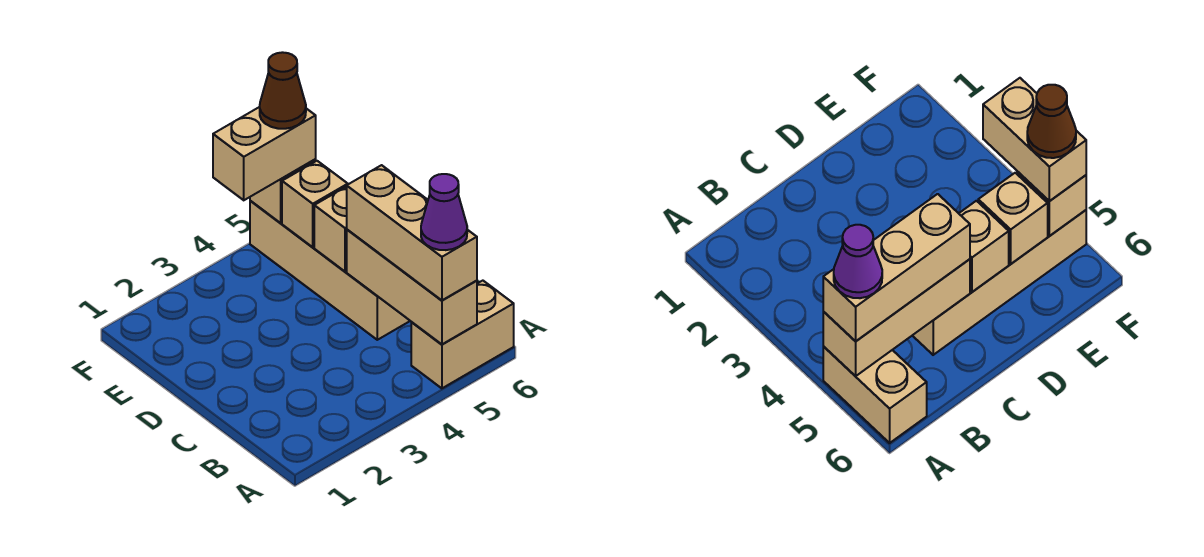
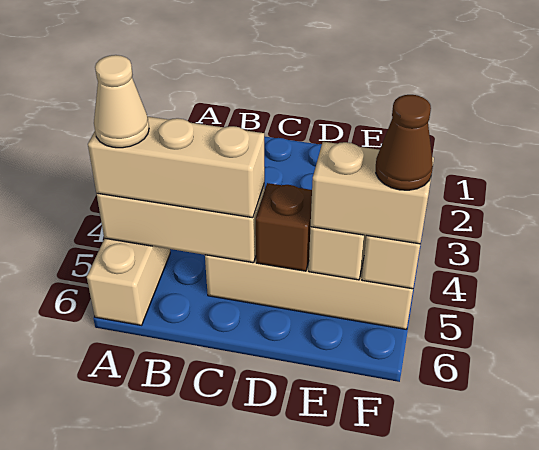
purple 1x1 cone [421,174,467,250] -> tan 1x1 cone [94,55,149,148]
tan 1x1 brick [314,186,347,272] -> brown 1x1 brick [256,183,312,271]
tan 1x2 brick [213,107,316,200] -> tan 1x2 brick turned to [311,142,434,244]

